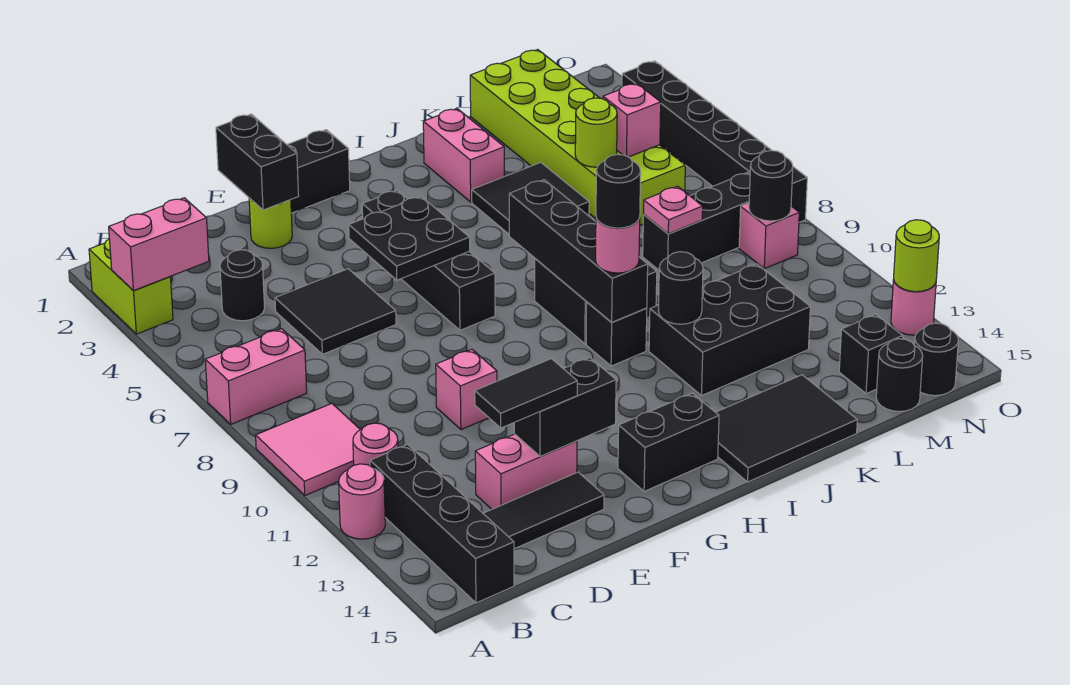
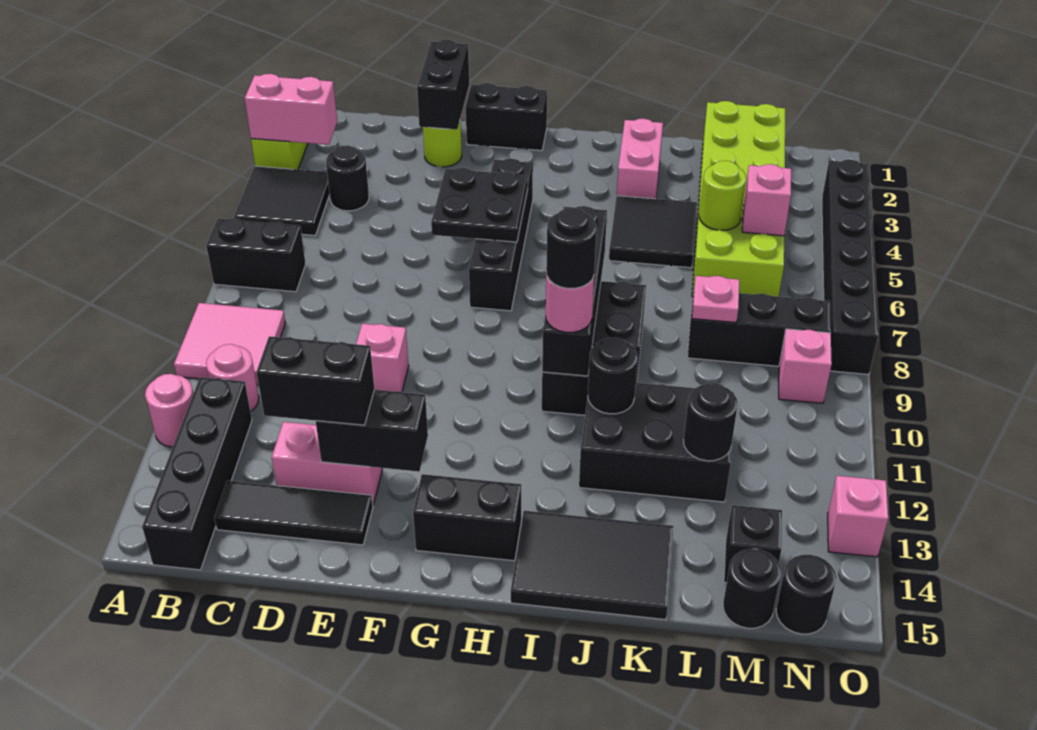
pink 1x2 brick [205,329,307,424] -> black 1x2 brick [206,218,306,292]
black 2x2 tile [275,269,396,354] -> black 2x2 tile moved to [234,166,330,235]
black 1x2 tile [475,359,577,428] -> black 1x2 brick [256,336,374,425]
black 1x1 round brick [749,151,793,221] -> black 1x1 round brick moved to [683,383,738,461]
pink 1x1 round brick [891,280,936,335] -> pink 1x1 brick [828,476,888,557]
lime 1x1 round brick [894,220,939,292] -> none

